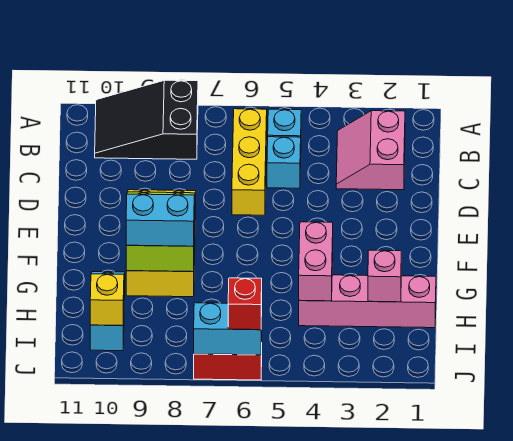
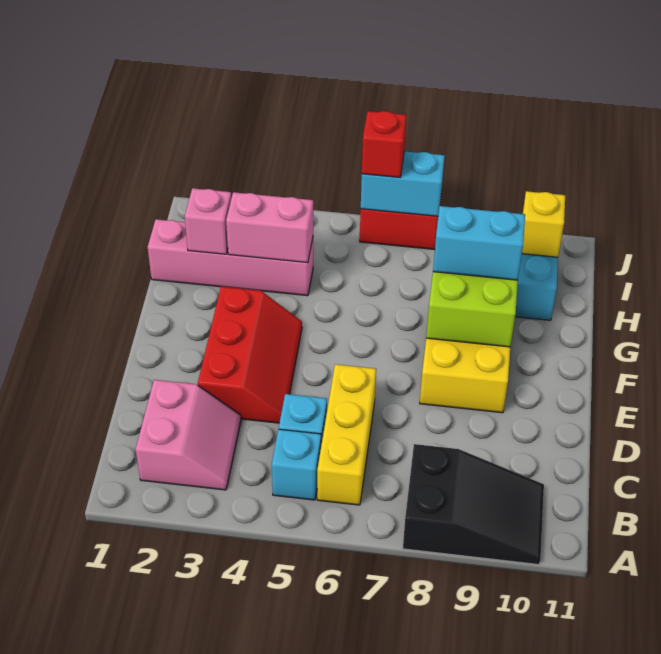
none -> red 2x3 slope [198,287,302,423]
pink 1x2 brick [299,222,333,301] -> pink 1x2 brick turned to [226,192,313,263]

